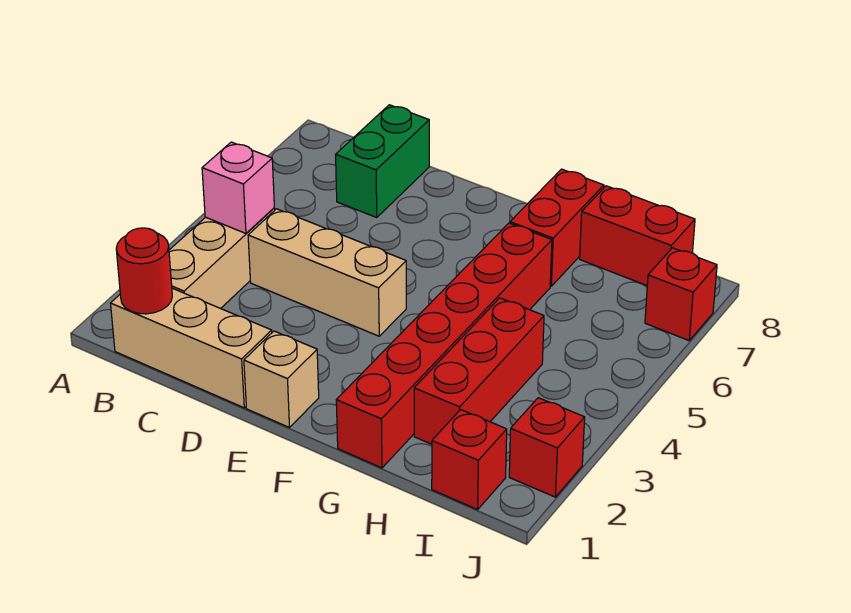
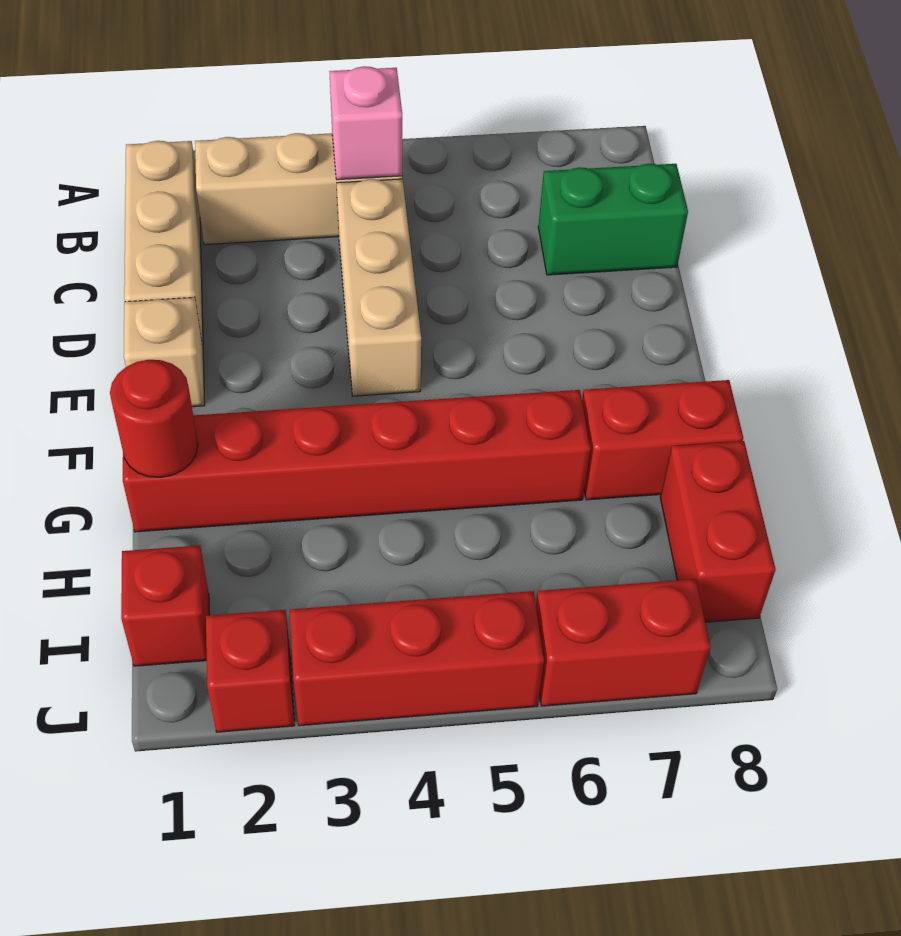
red 1x1 round brick [116,228,172,314] -> red 1x1 round brick moved to [110,360,198,477]
red 1x3 brick [414,298,544,444] -> red 1x3 brick moved to [290,591,544,726]
red 1x1 brick [645,248,717,340] -> red 1x2 brick [536,579,711,706]

